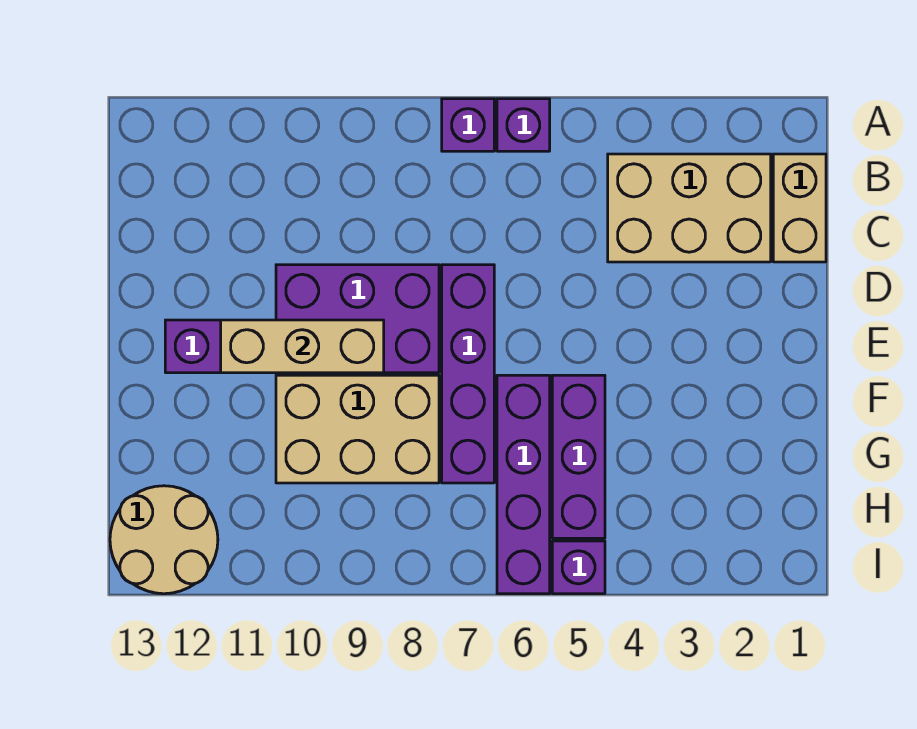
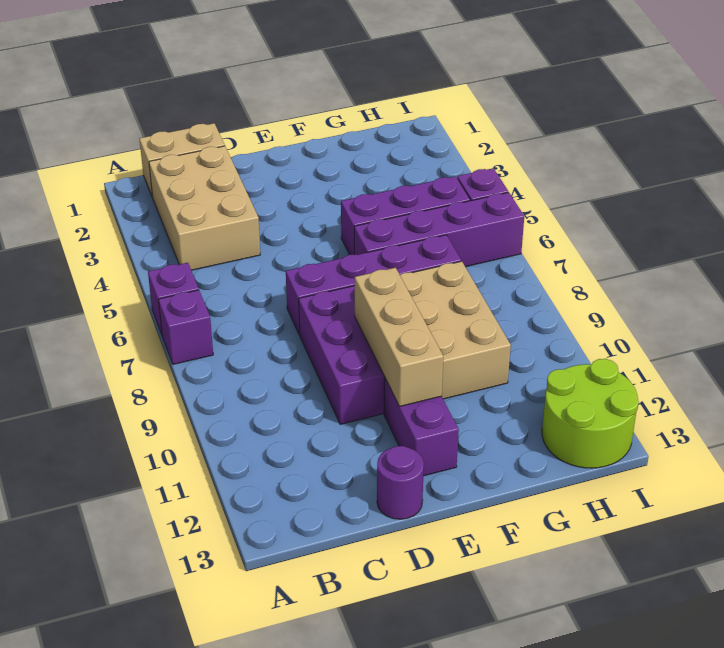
none -> purple 1x1 round brick [377,446,424,519]
tan 2x2 round brick [110,486,218,594] -> lime 2x2 round brick [542,359,639,468]

